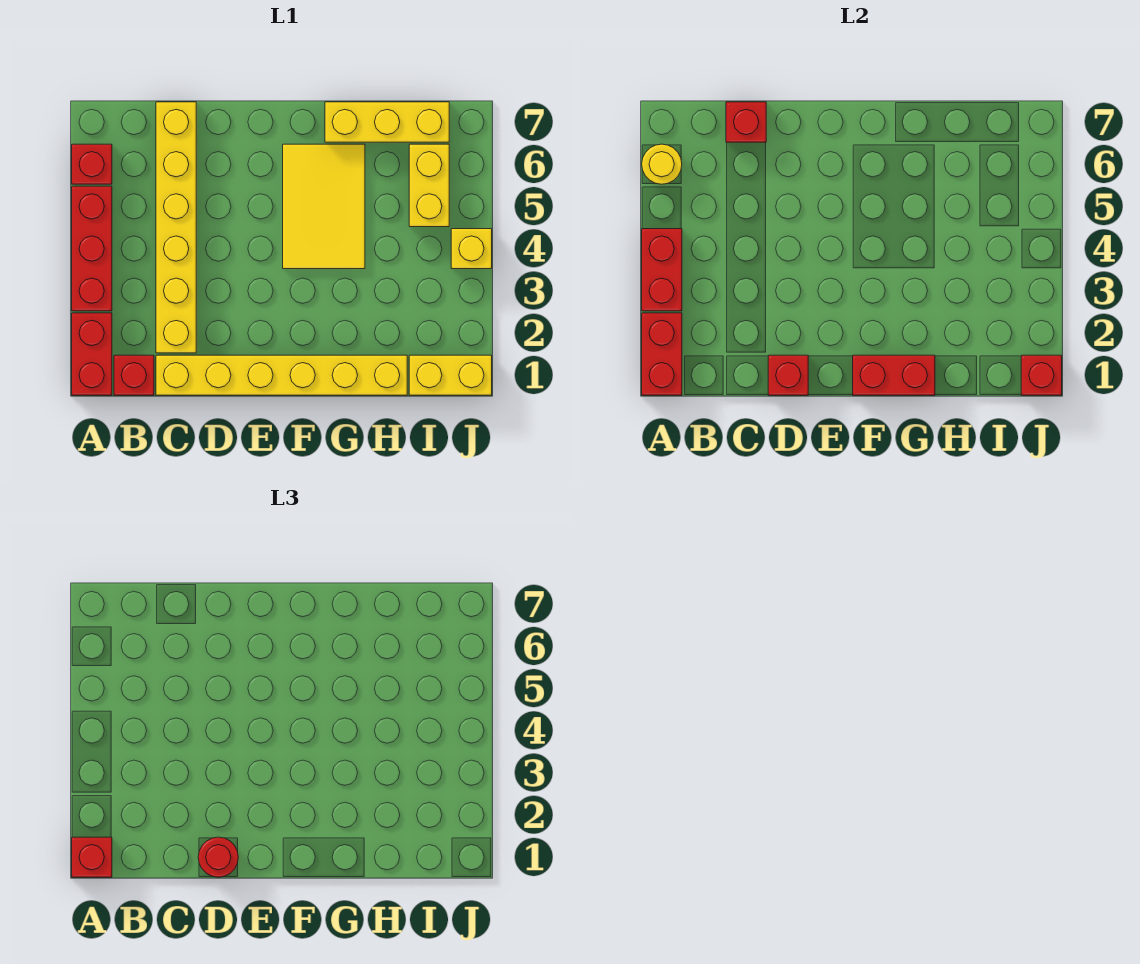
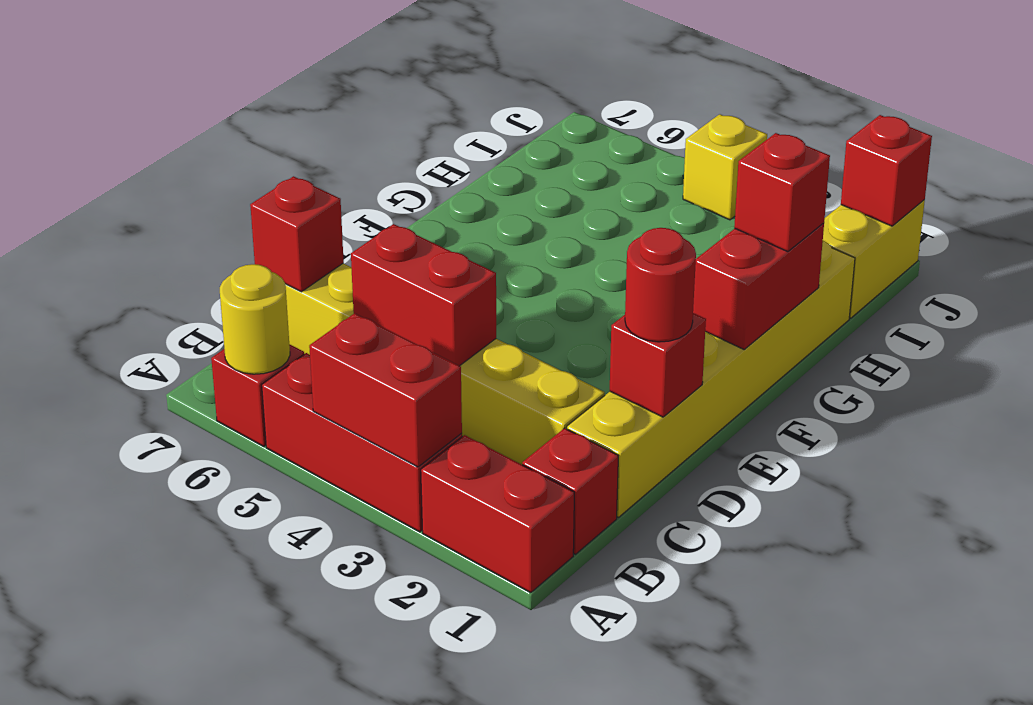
red 1x2 brick [642,313,682,395] -> red 1x2 brick moved to [351,224,496,366]
red 1x1 brick [72,837,112,877] -> red 1x1 brick moved to [734,133,830,252]
yellow 2x3 tile [283,144,365,269] -> none
yellow 1x3 brick [325,102,449,142] -> none
yellow 1x2 brick [409,144,449,227] -> none

